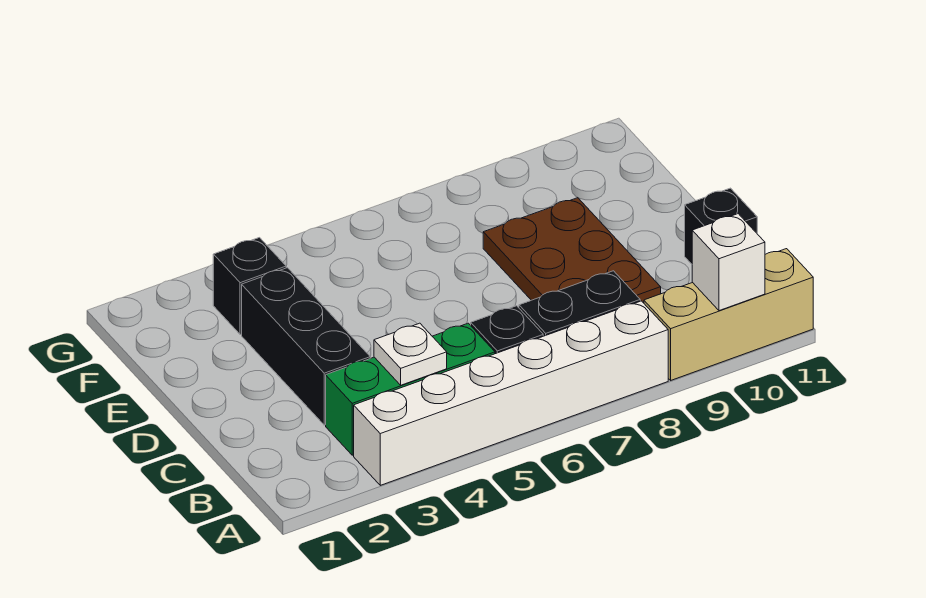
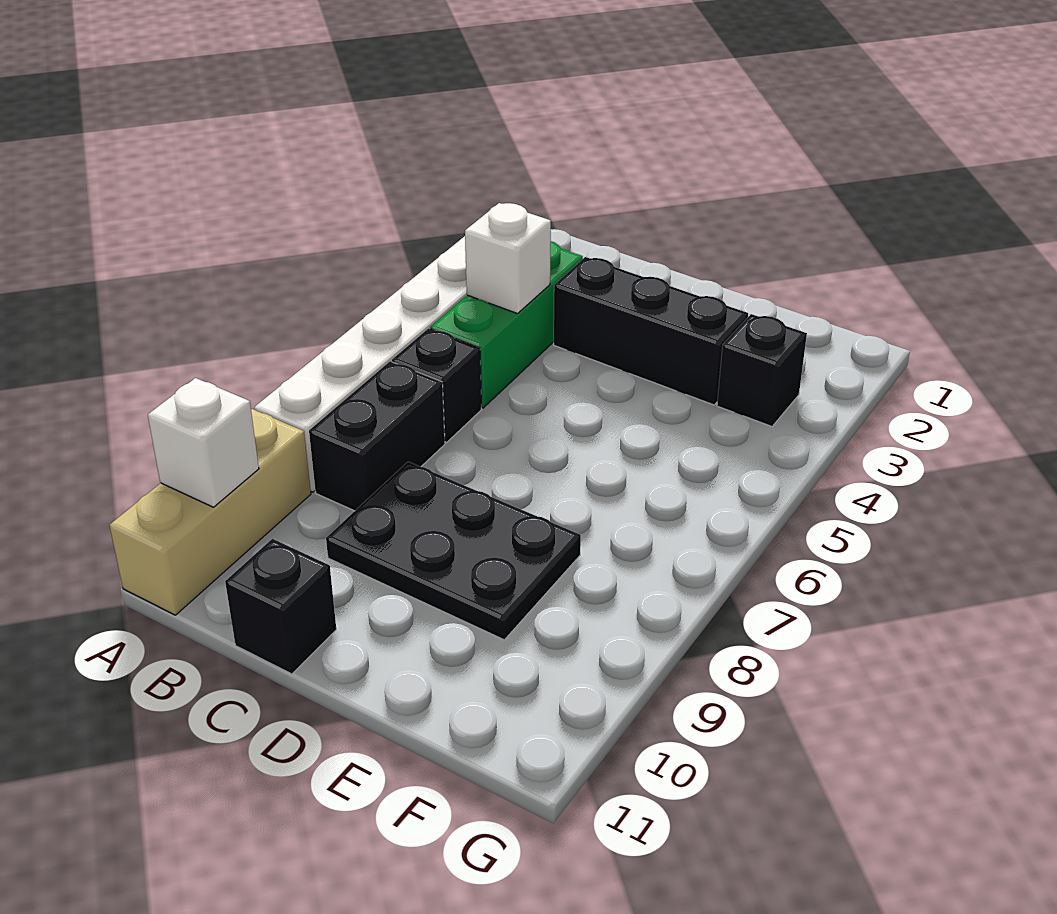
white 1x1 plate [374,323,447,385] -> white 1x1 brick [465,203,551,314]
brown 2x3 plate [483,198,661,303] -> black 2x3 plate [326,462,581,640]

